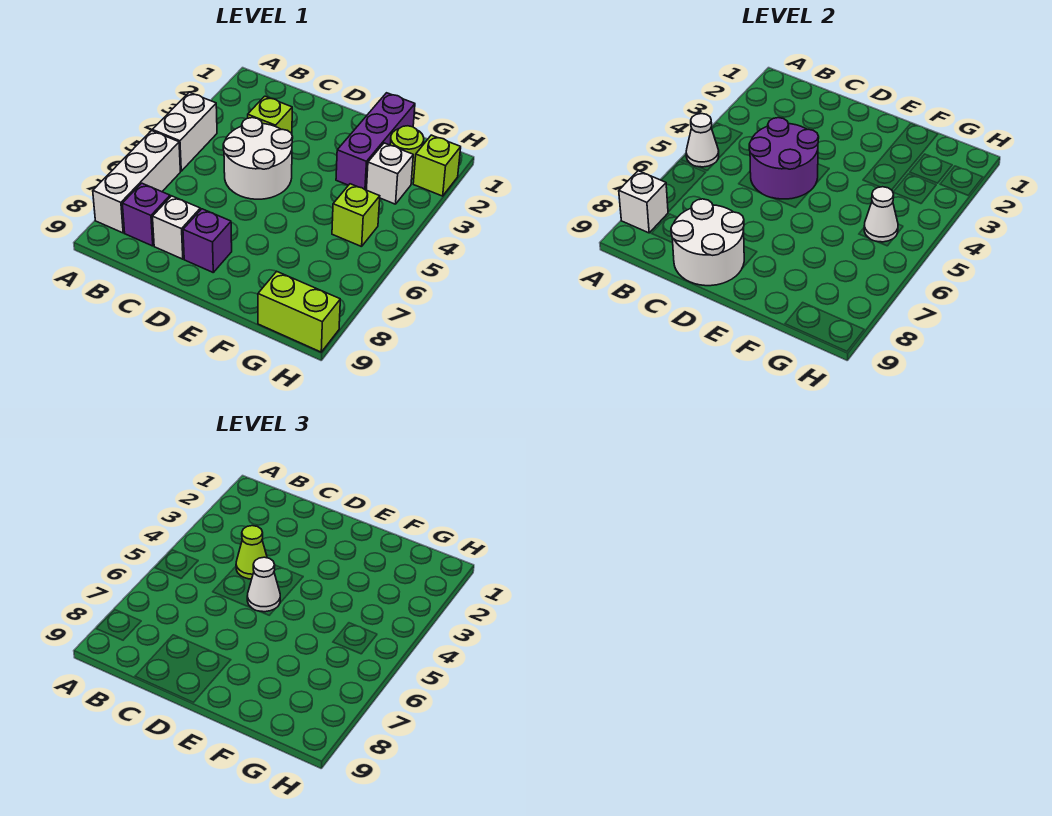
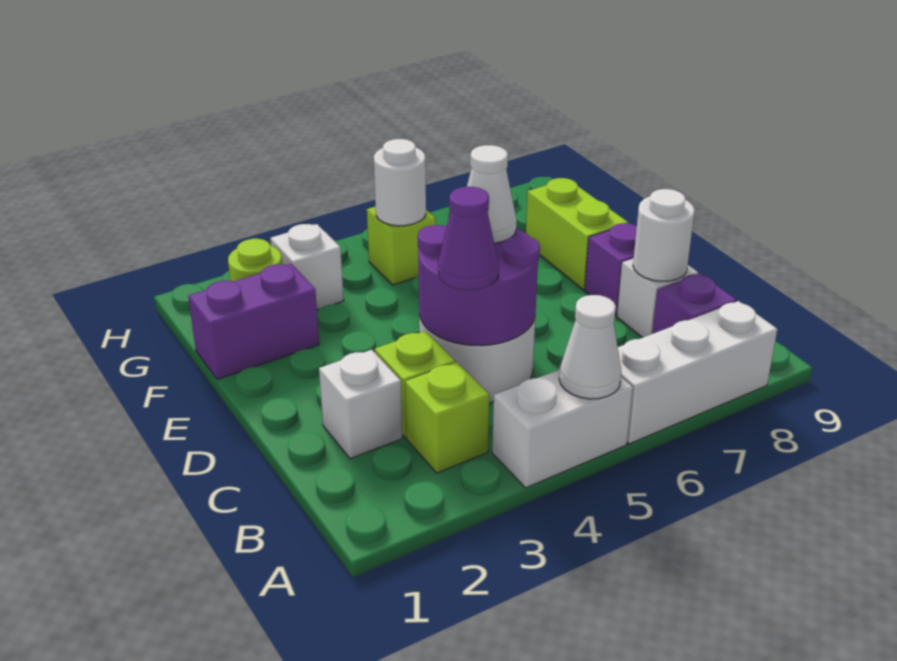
white 1x1 brick [619,171,668,233] -> white 1x1 brick moved to [319,350,402,459]
lime 1x1 cone [236,526,267,579] -> purple 1x1 cone [438,187,499,290]
white 2x2 round brick [671,199,744,286] -> white 1x1 round brick [633,189,695,281]
purple 1x3 brick [336,93,415,190] -> purple 1x2 brick [188,264,319,379]
white 1x1 cone [864,187,898,242] -> white 1x1 round brick [374,139,426,226]
lime 1x2 brick [258,271,340,352] -> lime 1x2 brick moved to [526,178,628,290]
lime 1x1 brick [413,135,461,196] -> lime 1x1 brick moved to [405,362,489,473]

